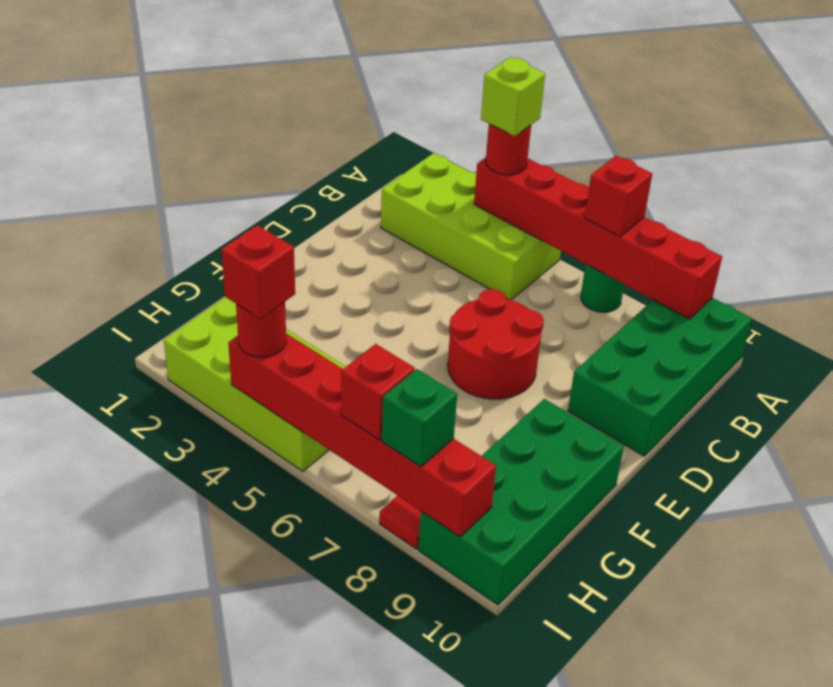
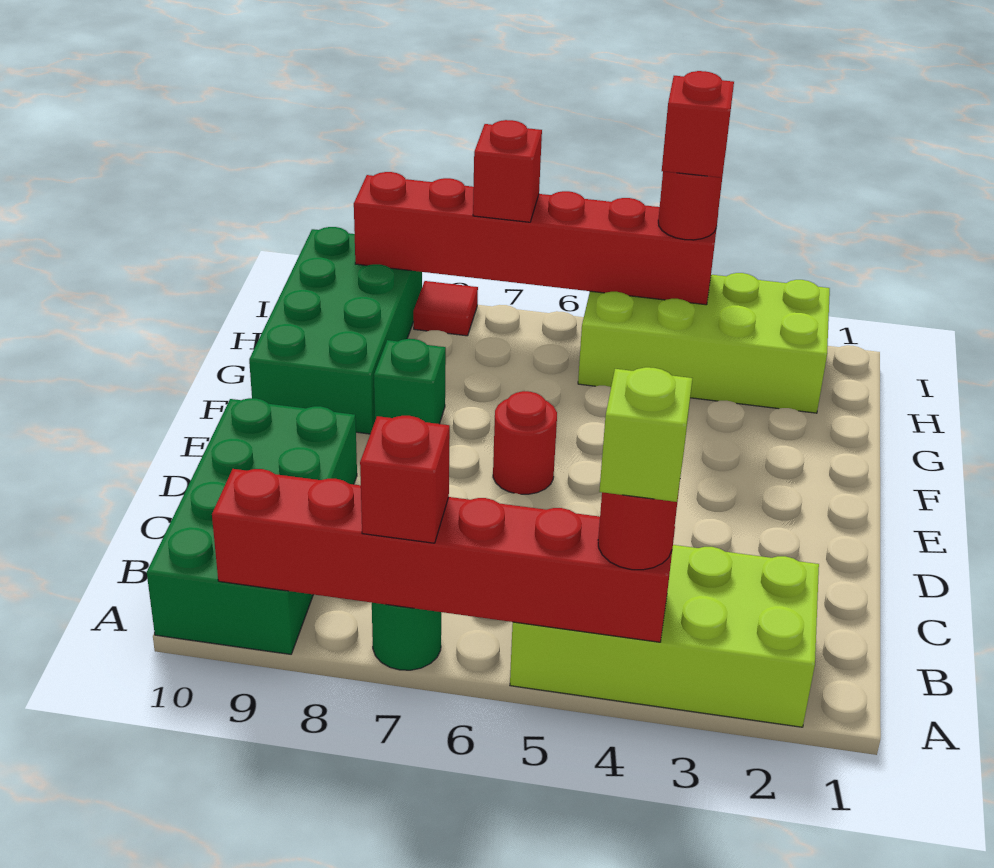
red 2x2 round brick [448,289,544,399] -> red 1x1 round brick [493,391,557,494]
green 1x1 brick [382,369,457,467] -> green 1x1 brick moved to [374,339,446,424]

